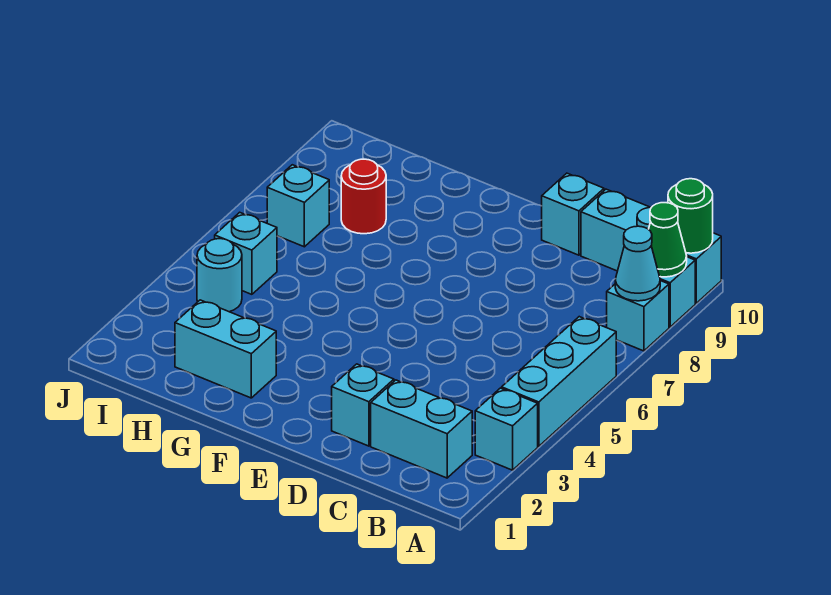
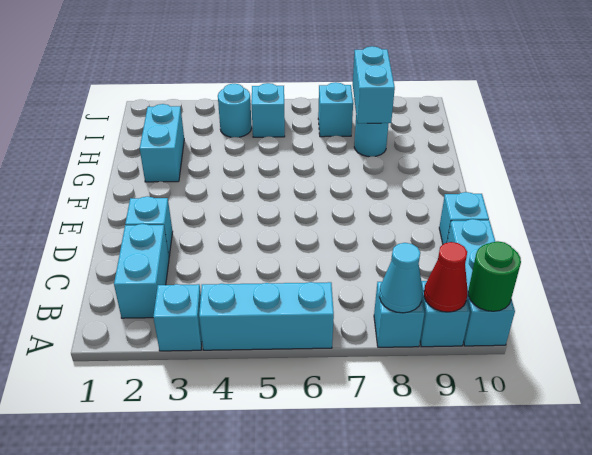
green 1x1 cone [649,203,687,277] -> red 1x1 cone [424,242,468,312]
red 1x1 round brick [341,159,386,234] -> cyan 1x1 round brick [354,116,389,157]
none -> cyan 1x2 brick [353,46,395,123]

